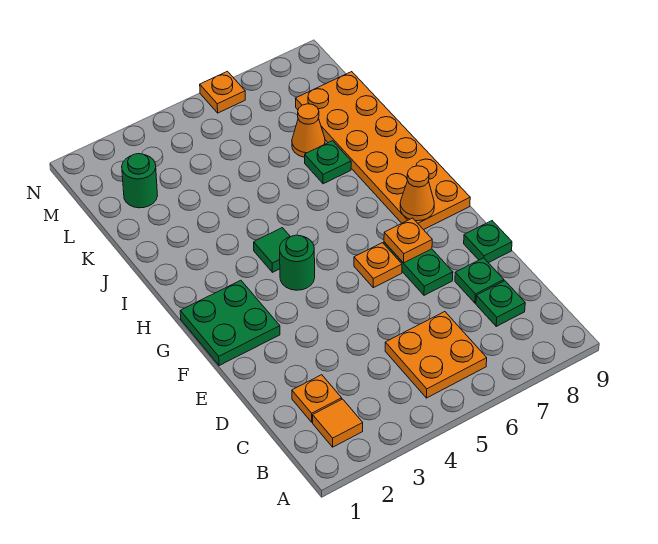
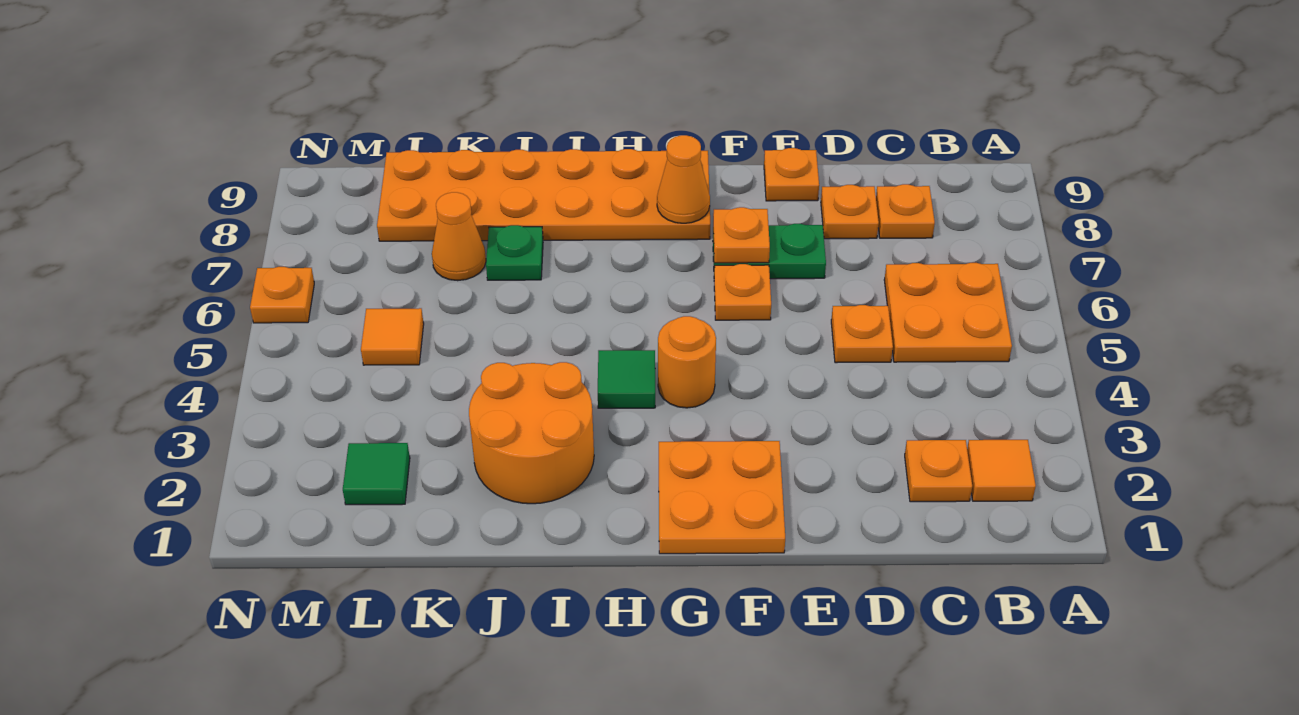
green 1x1 plate [476,281,525,326] -> orange 1x1 plate [876,184,935,238]
none -> orange 1x1 plate [831,305,893,363]
green 1x1 plate [455,258,504,303] -> orange 1x1 plate [821,185,879,239]
green 1x1 plate [464,221,512,263] -> orange 1x1 plate [764,148,819,201]
green 2x2 plate [180,280,280,366] -> orange 2x2 plate [659,441,785,554]
green 1x1 round brick [280,235,315,290] -> orange 1x1 round brick [658,316,716,408]
none -> orange 2x2 round brick [469,362,594,504]
green 1x1 round brick [122,154,158,208] -> green 1x1 tile [343,443,410,505]
none -> orange 1x1 tile [361,308,424,365]

